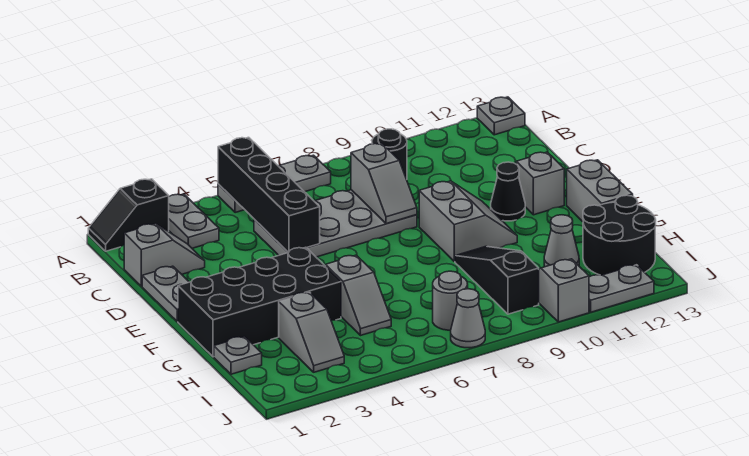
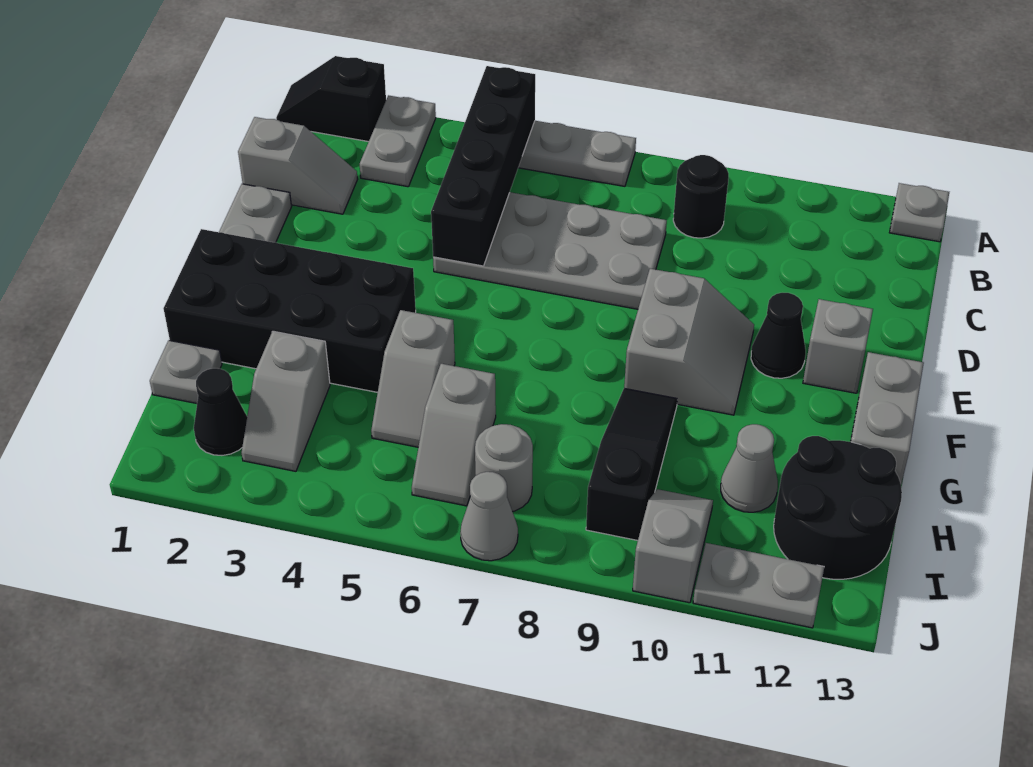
grey 1x2 slope [351,143,417,224] -> grey 1x2 slope moved to [412,364,496,506]
none -> black 1x1 cone [194,368,247,455]

